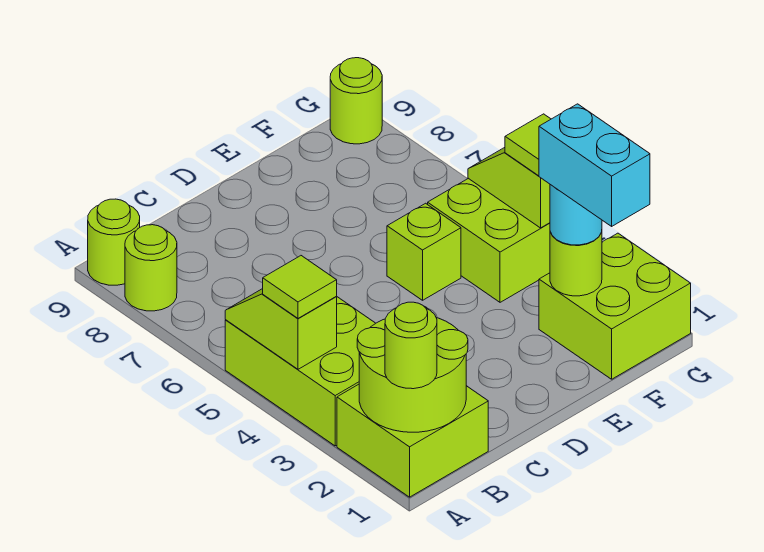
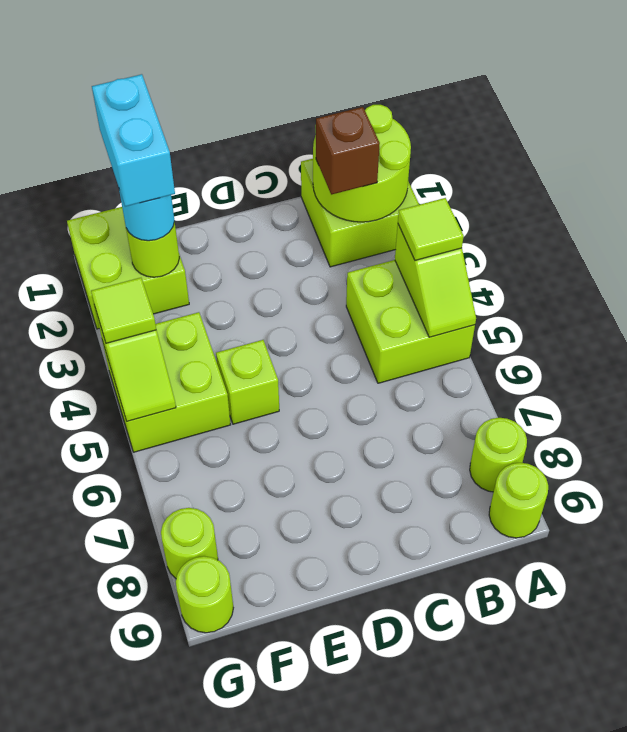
lime 1x1 round brick [385,302,437,389] -> lime 1x1 round brick moved to [161,508,218,578]
lime 2x3 brick [225,296,376,446] -> lime 2x2 brick [346,260,475,383]
none -> brown 1x1 brick [316,107,380,194]

